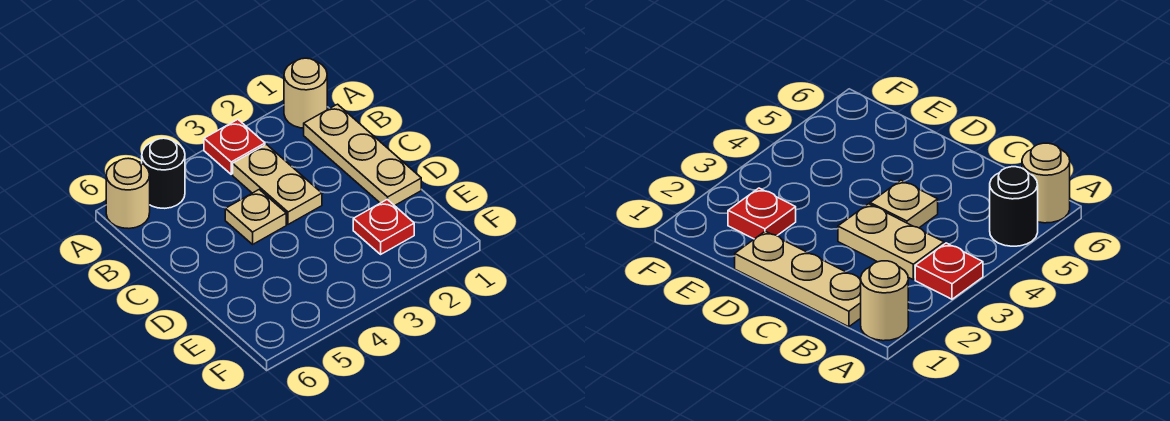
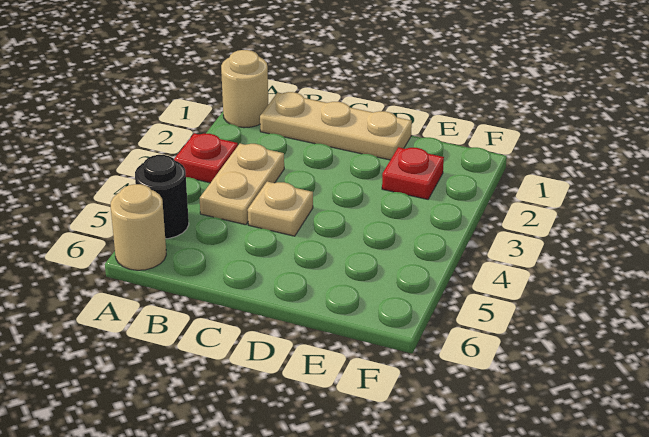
tan 1x2 plate [233,144,322,224] -> tan 1x2 plate turned to [199,144,284,225]

